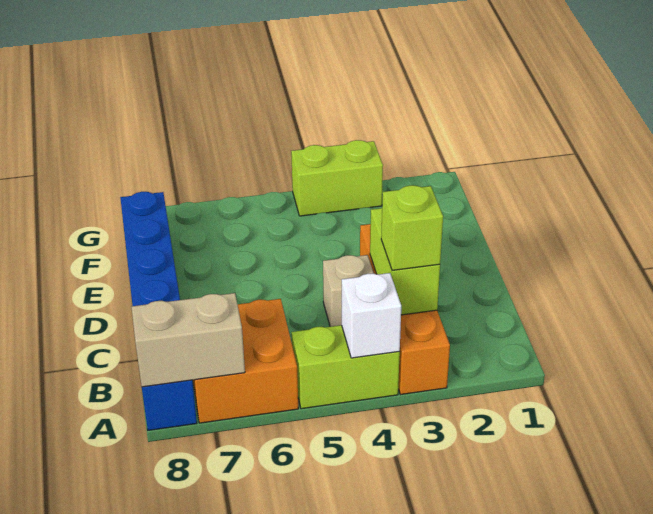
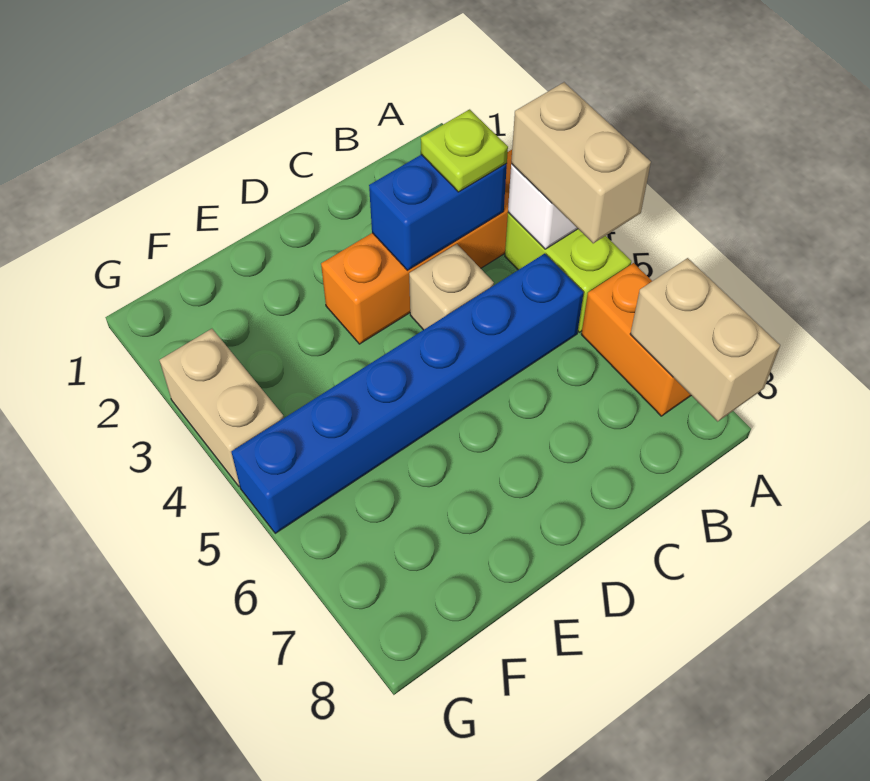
none -> tan 1x2 brick [511,82,651,243]
orange 2x2 brick [193,299,298,423] -> orange 1x2 brick [581,263,691,416]
blue 1x6 brick [120,192,197,430] -> blue 1x6 brick moved to [231,254,583,533]
lime 1x2 brick [370,208,440,315] -> blue 1x2 brick [369,155,507,270]
lime 1x1 brick [381,185,443,270] -> lime 1x1 plate [421,109,508,192]
lime 1x2 brick [291,140,383,216] -> tan 1x2 brick [159,329,284,486]

